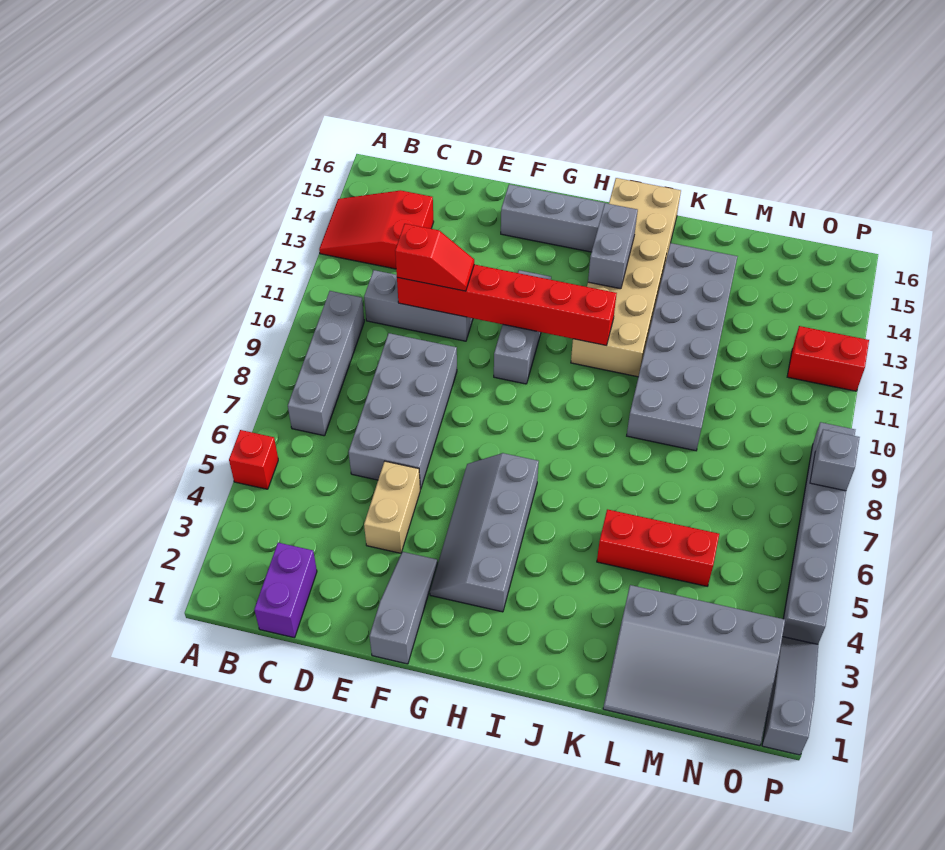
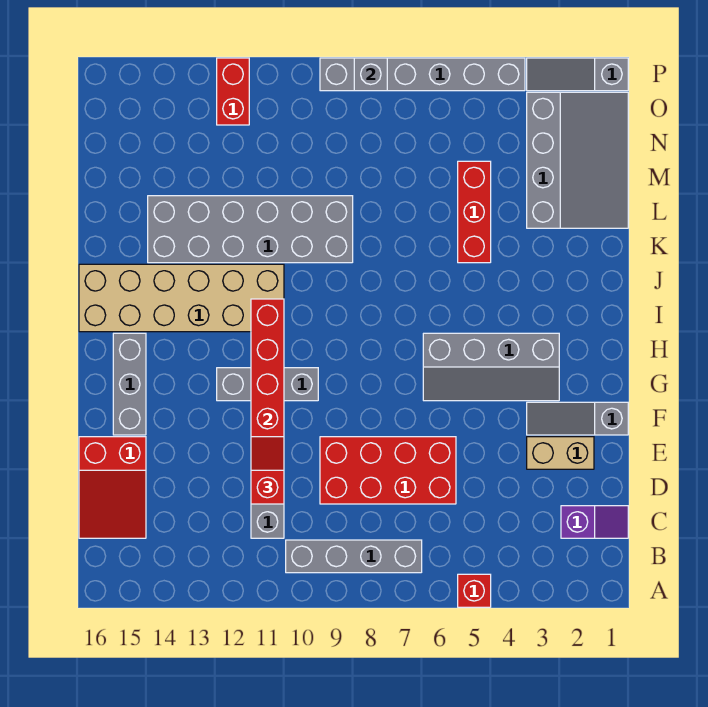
red 2x3 slope [319,191,434,269] -> red 2x3 slope moved to [79,437,146,538]
purple 1x2 brick [254,543,317,638] -> purple 1x2 slope [561,506,628,538]
grey 2x4 brick [349,333,457,489] -> red 2x4 brick [320,437,456,504]
tan 1x2 brick [364,461,420,553] -> tan 1x2 brick moved to [527,437,594,469]
grey 1x2 brick [588,203,638,289] -> none

